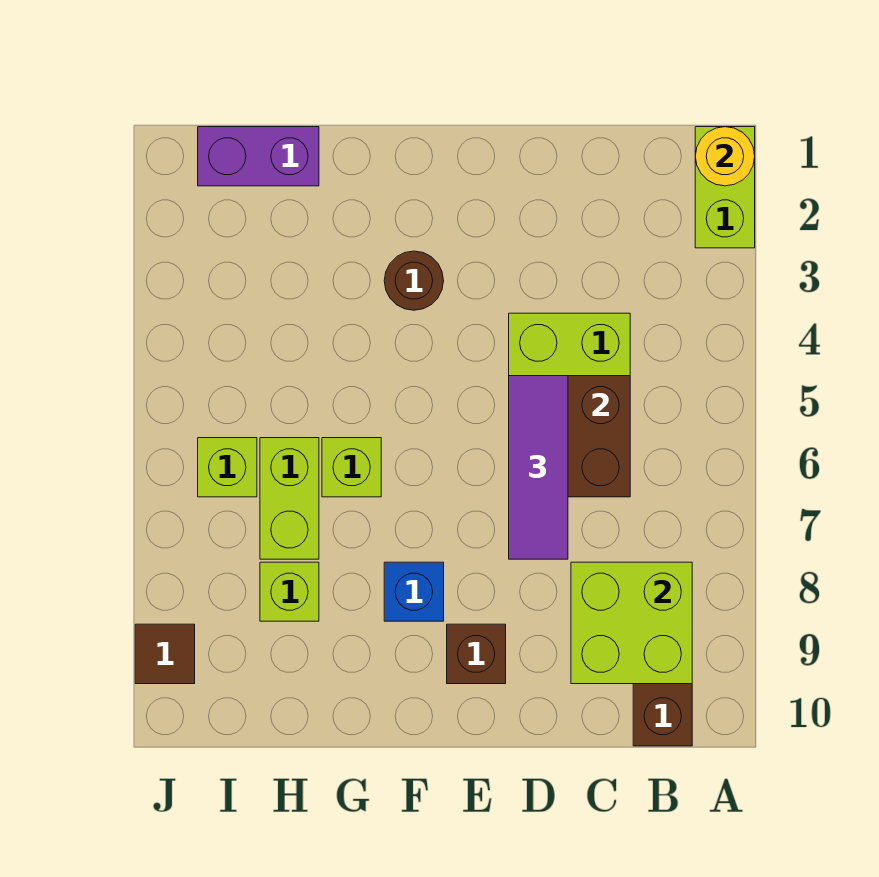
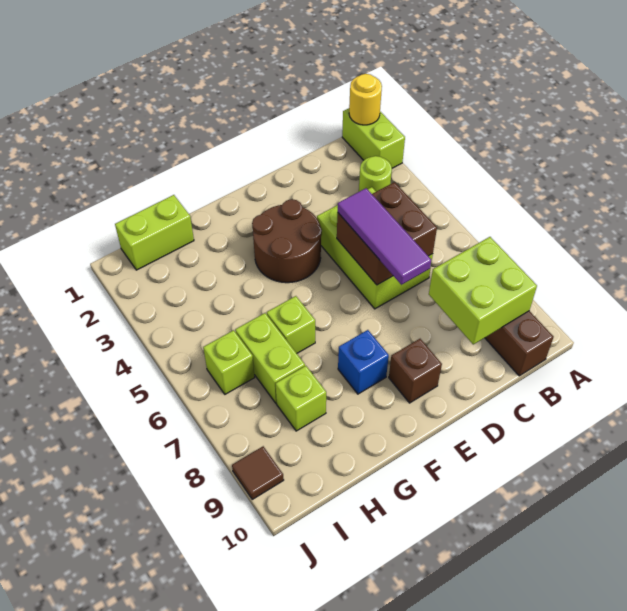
none -> lime 1x1 round brick [359,156,392,192]
brown 1x1 round brick [384,251,444,310] -> brown 2x2 round brick [252,199,322,283]
purple 1x2 brick [198,127,319,186] -> lime 1x2 brick [115,195,194,270]

